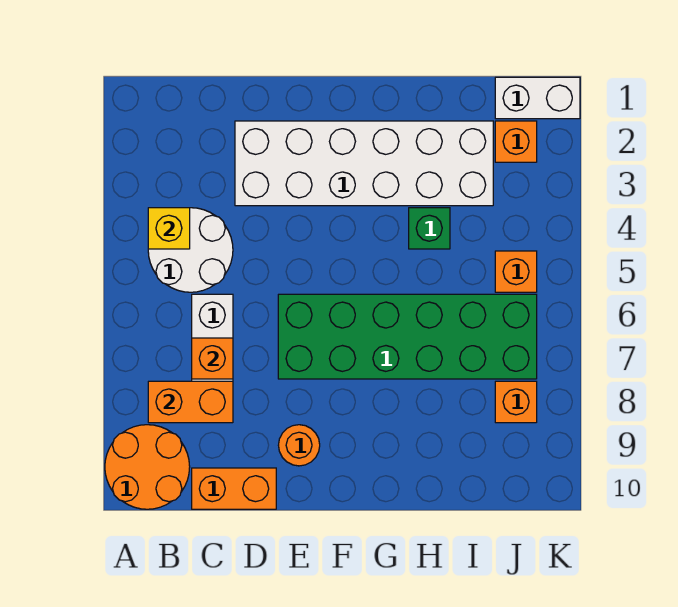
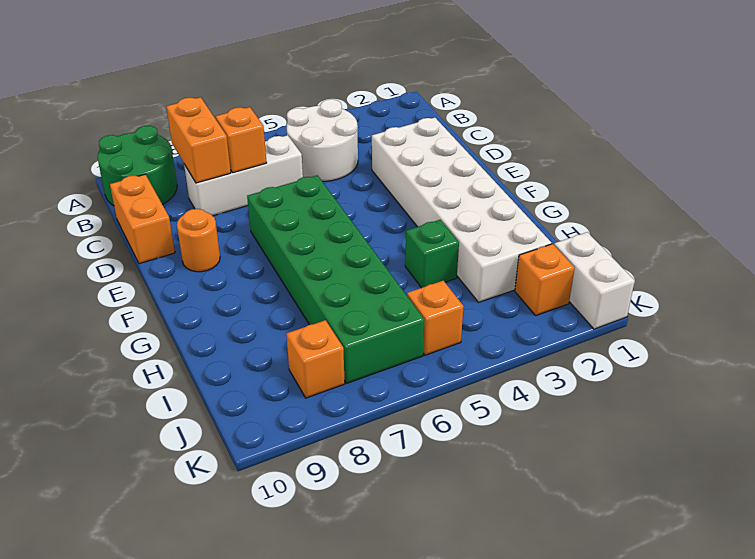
orange 2x2 round brick [105,425,190,509] -> green 2x2 round brick [98,126,177,206]
yellow 1x1 brick [148,208,190,249] -> none

